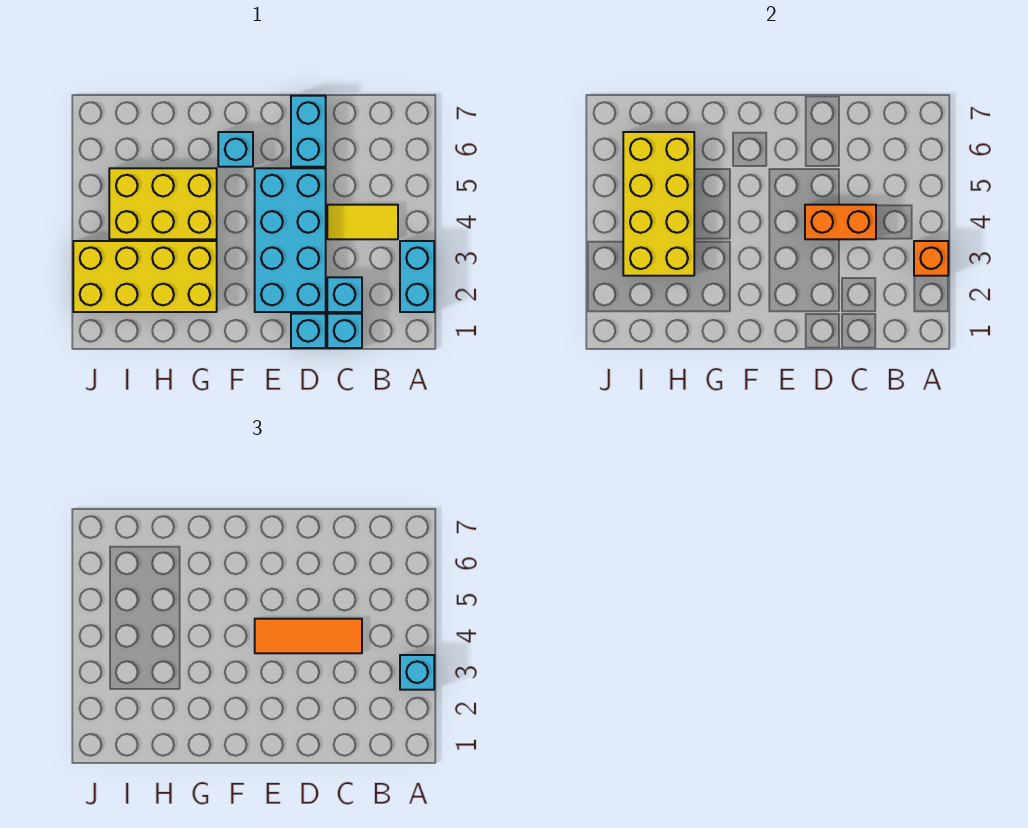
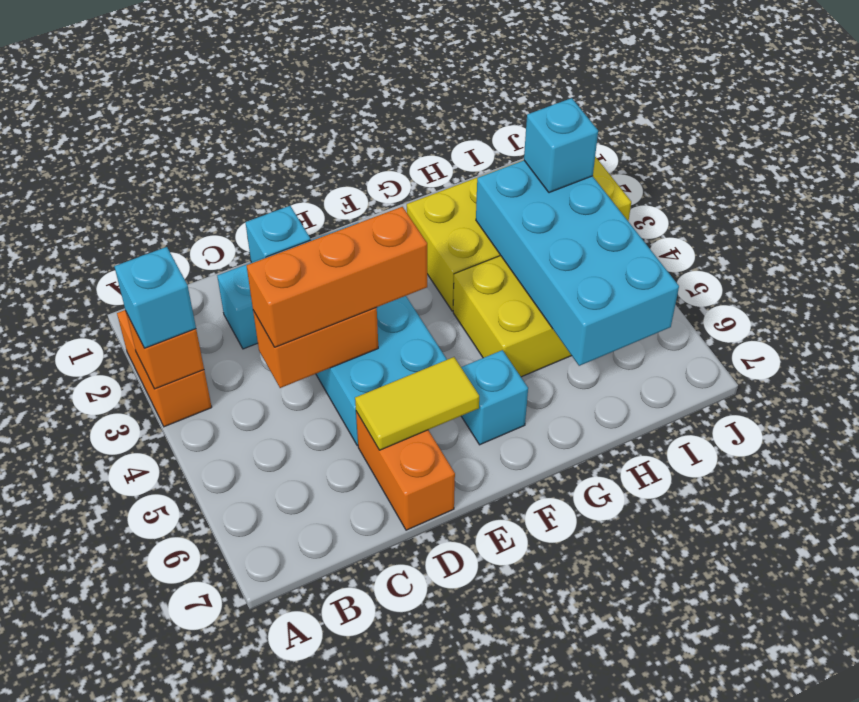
cyan 1x2 brick [400,241,434,312] -> orange 1x2 brick [117,310,212,427]
yellow 1x2 tile [327,205,398,239] -> yellow 1x2 tile moved to [355,357,479,450]
cyan 1x1 brick [327,314,362,348] -> cyan 1x1 brick moved to [524,98,598,193]
orange 1x3 tile [255,619,362,653] -> orange 1x3 brick [247,207,427,347]
cyan 1x2 brick [291,96,326,167] -> orange 1x2 brick [356,412,455,530]
yellow 2x4 brick [623,132,694,276] -> cyan 2x4 brick [476,160,679,366]

